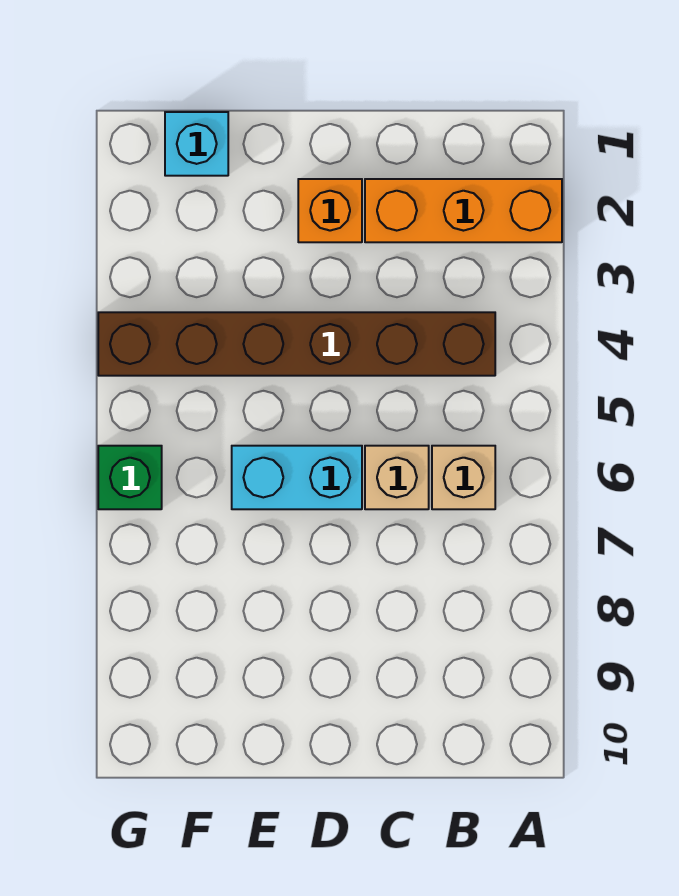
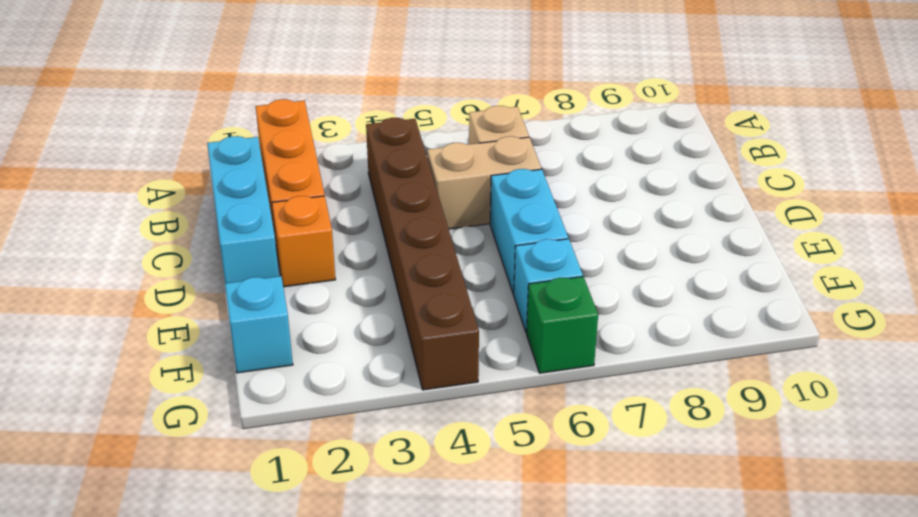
none -> cyan 1x3 brick [207,136,279,283]
tan 1x1 brick [365,446,429,509] -> tan 1x2 brick [427,136,541,229]
none -> cyan 1x1 brick [514,239,583,333]

